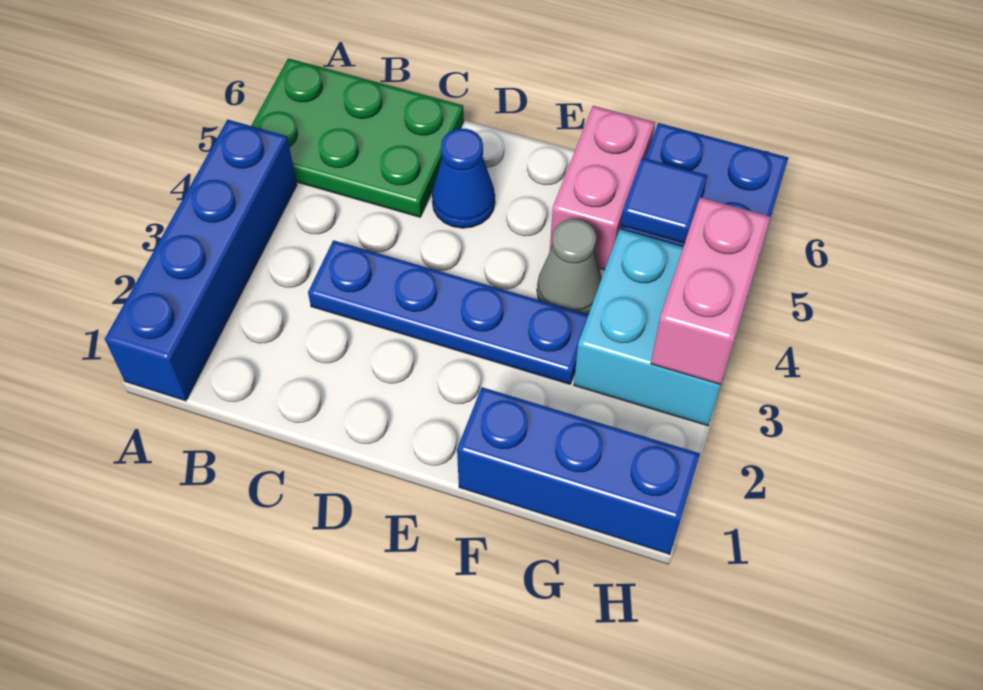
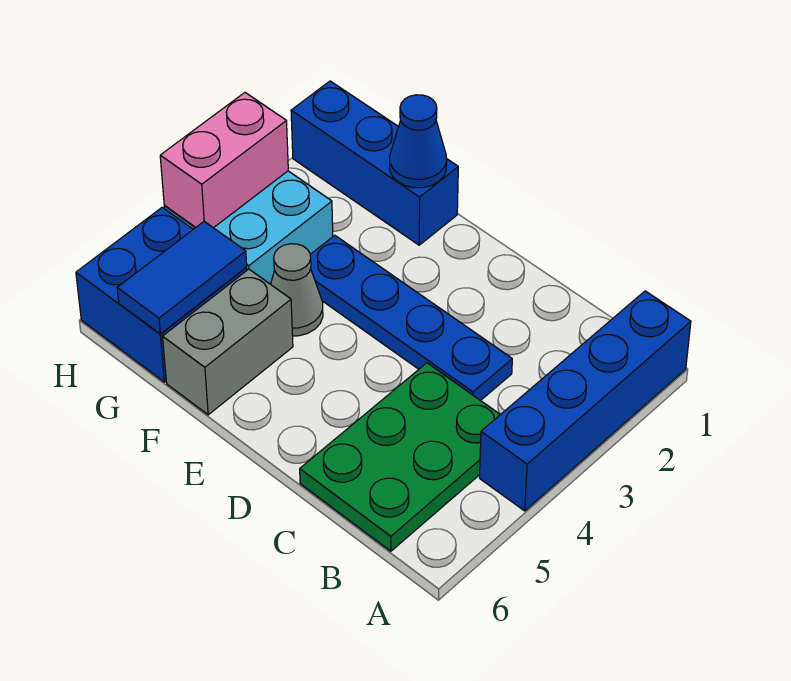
green 2x3 plate [251,58,464,217] -> green 2x3 plate turned to [300,363,500,551]
blue 1x1 cone [432,129,495,228] -> blue 1x1 cone moved to [390,95,447,188]
pink 1x2 brick [550,106,655,270] -> grey 1x2 brick [163,269,293,415]
blue 1x1 tile [621,158,707,244] -> blue 1x2 tile [117,222,247,334]

